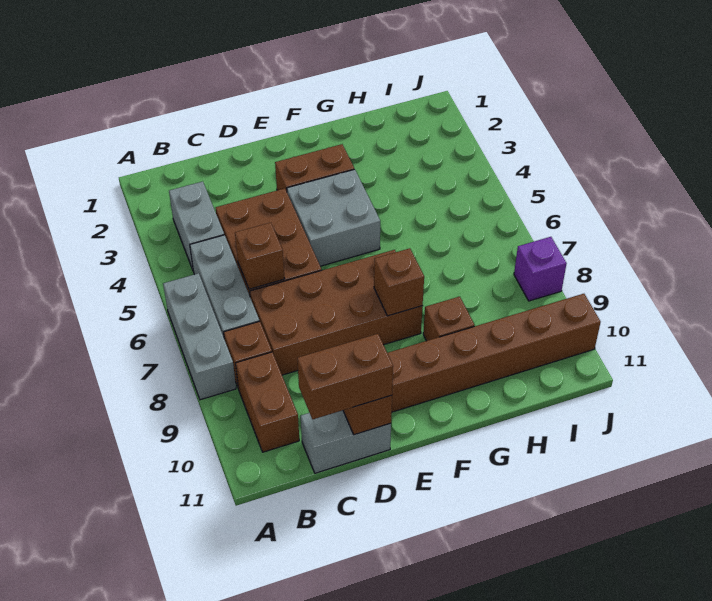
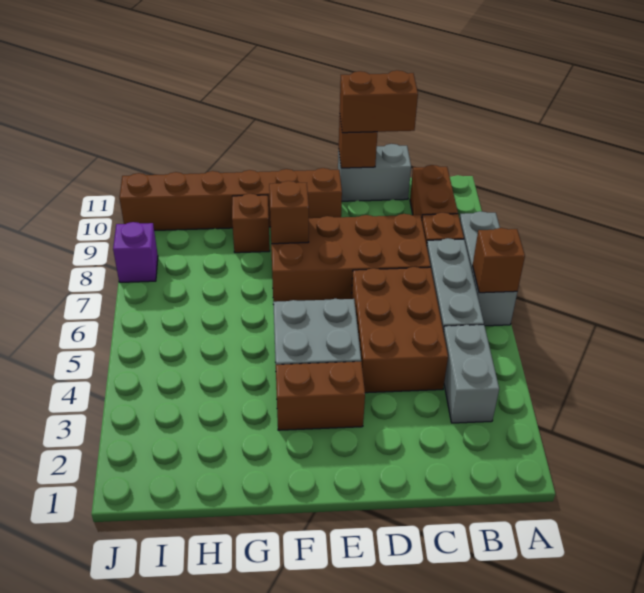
brown 1x1 brick [235,223,285,289] -> brown 1x1 brick moved to [473,228,525,293]

